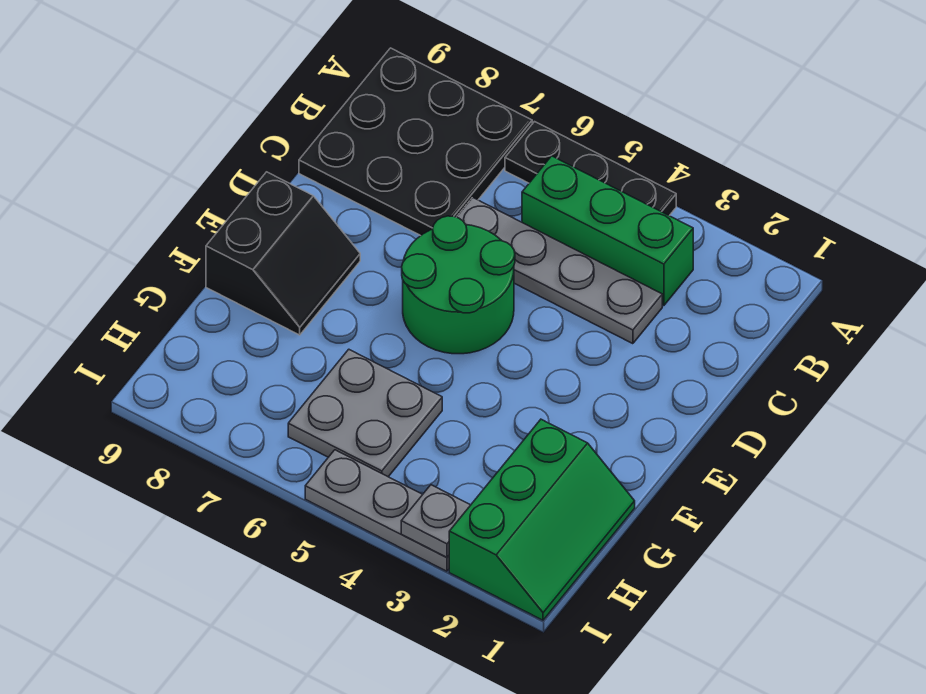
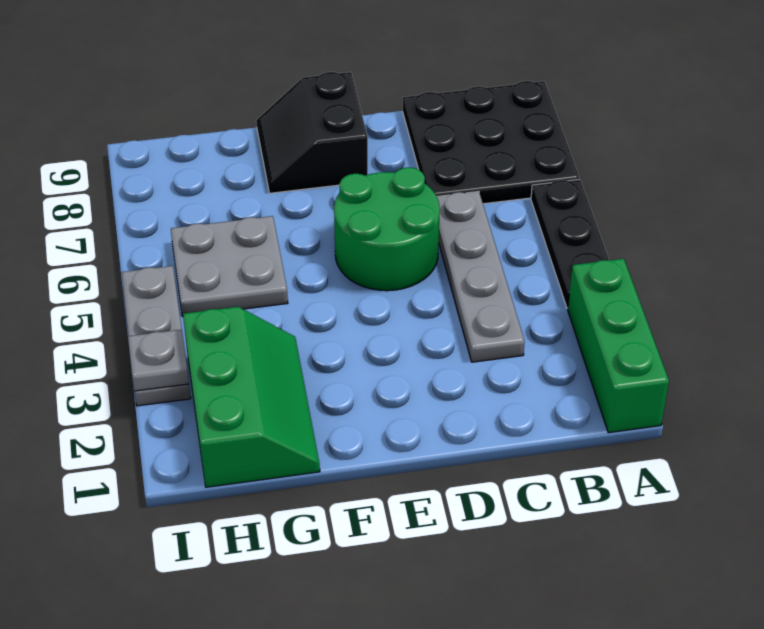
green 1x3 brick [522,156,693,306] -> green 1x3 brick moved to [568,259,669,433]
black 2x2 slope [206,172,360,335] -> black 2x2 slope turned to [256,72,368,193]
green 2x3 slope [449,419,635,620] -> green 2x3 slope turned to [183,307,320,487]

